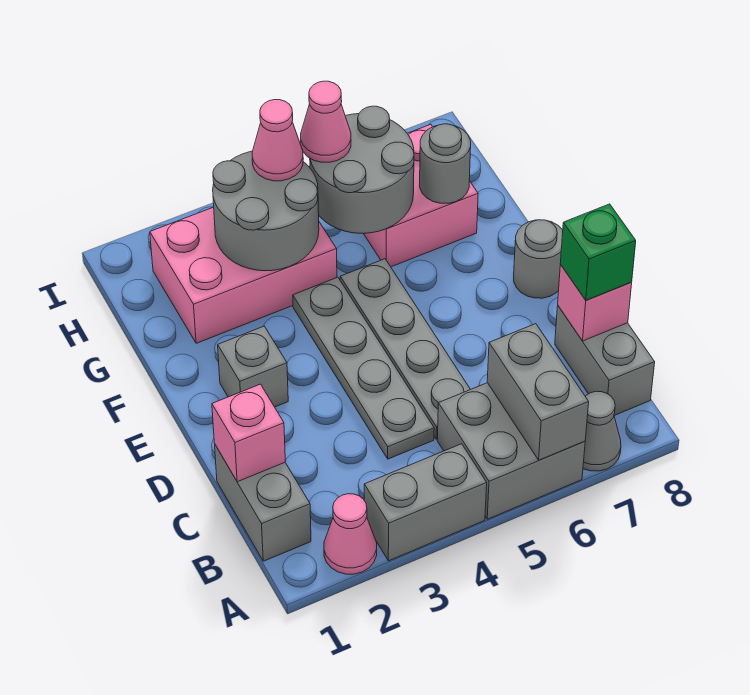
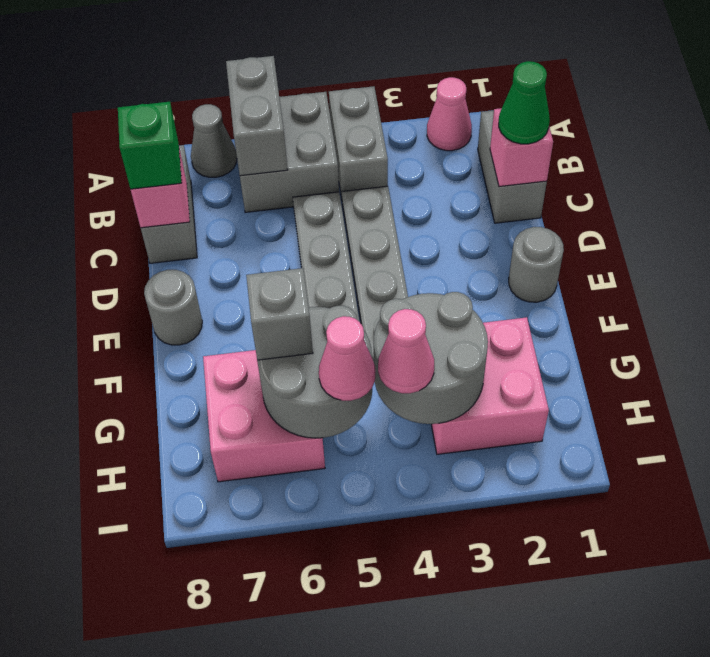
grey 1x2 brick [364,444,487,561] -> grey 1x2 brick turned to [329,86,388,198]
none -> green 1x1 cone [499,61,550,144]
grey 1x1 brick [218,326,288,407] -> grey 1x1 brick moved to [246,268,313,360]
pink 2x3 brick [150,207,337,343] -> pink 2x2 brick [431,317,549,454]
grey 1x1 round brick [420,124,471,203] -> grey 1x1 round brick moved to [509,227,564,302]

